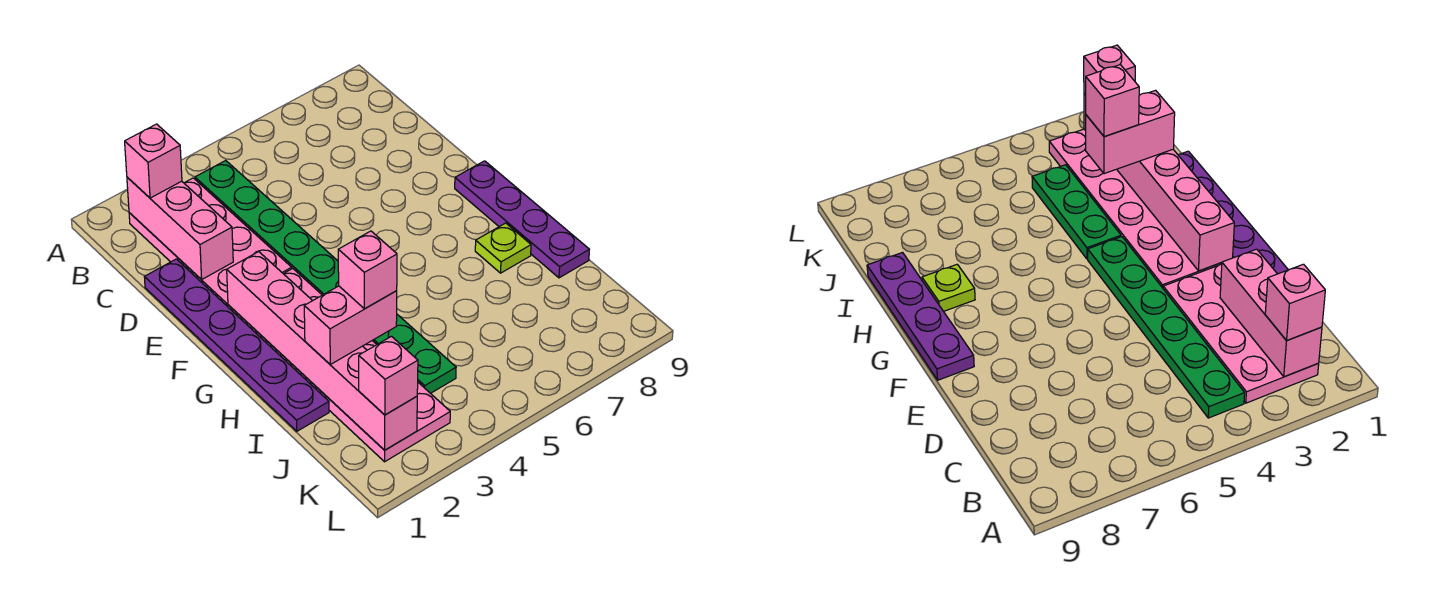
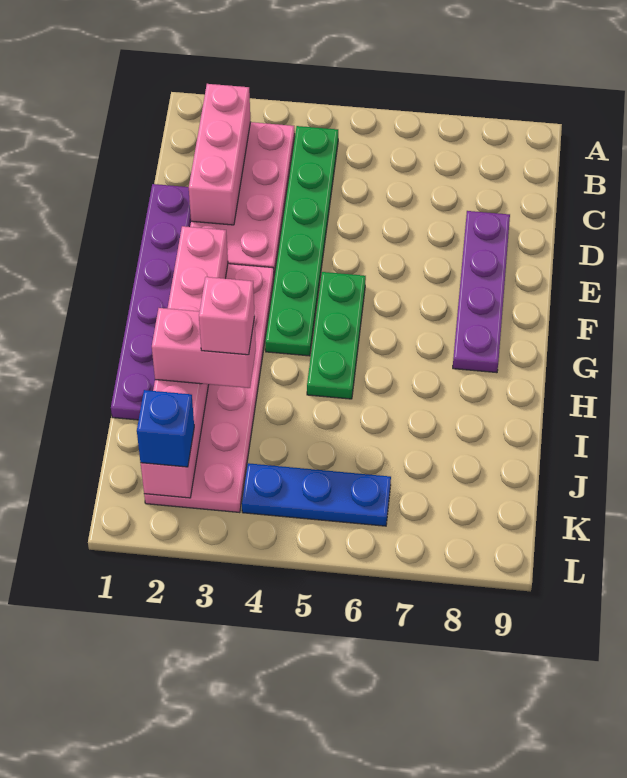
pink 1x1 brick [125,124,182,198] -> none
purple 1x4 plate [455,161,589,278] -> purple 1x4 plate moved to [453,211,510,373]
green 1x3 plate [372,315,456,393] -> green 1x3 plate moved to [307,272,366,399]
lime 1x1 plate [475,223,531,273] -> none
pink 1x1 brick [359,336,418,415] -> blue 1x1 brick [137,390,194,467]
none -> blue 1x3 plate [242,463,391,526]

